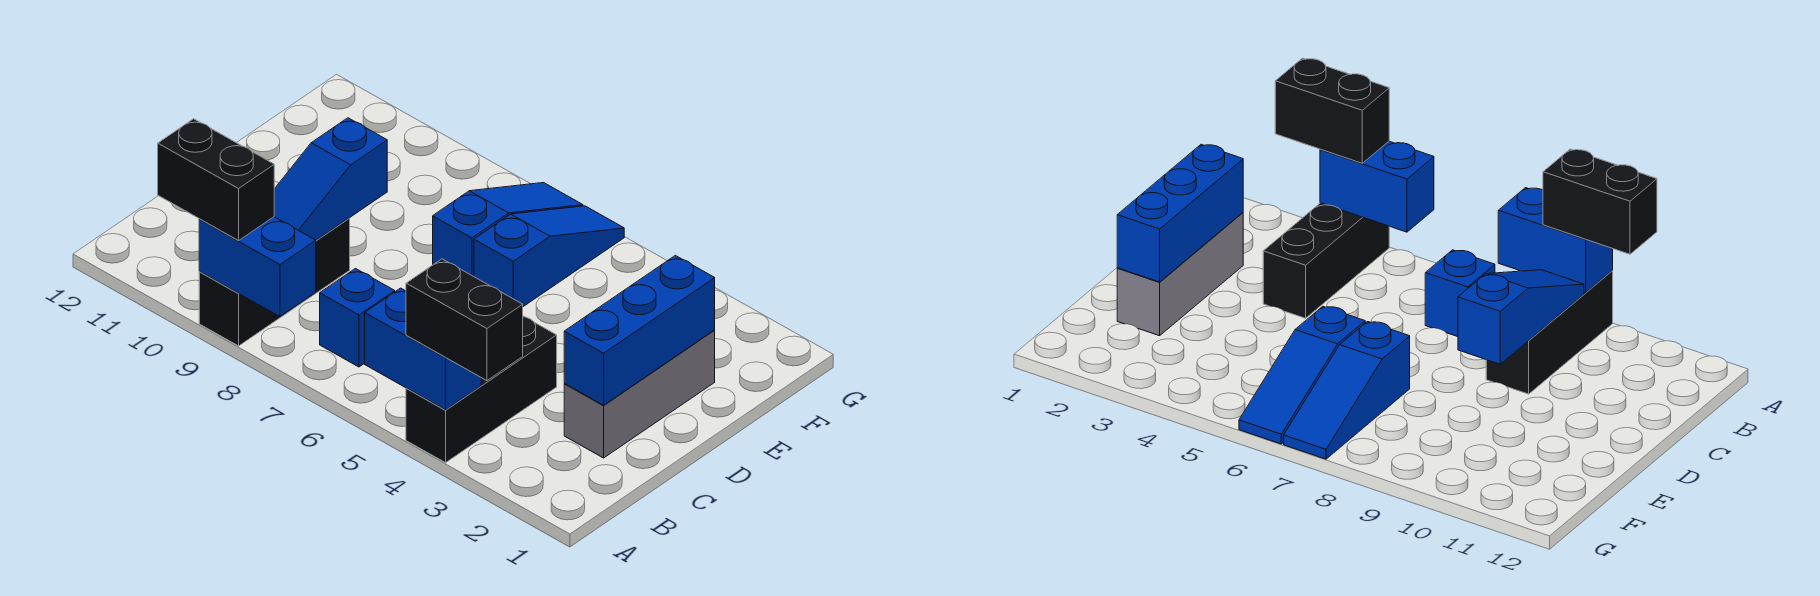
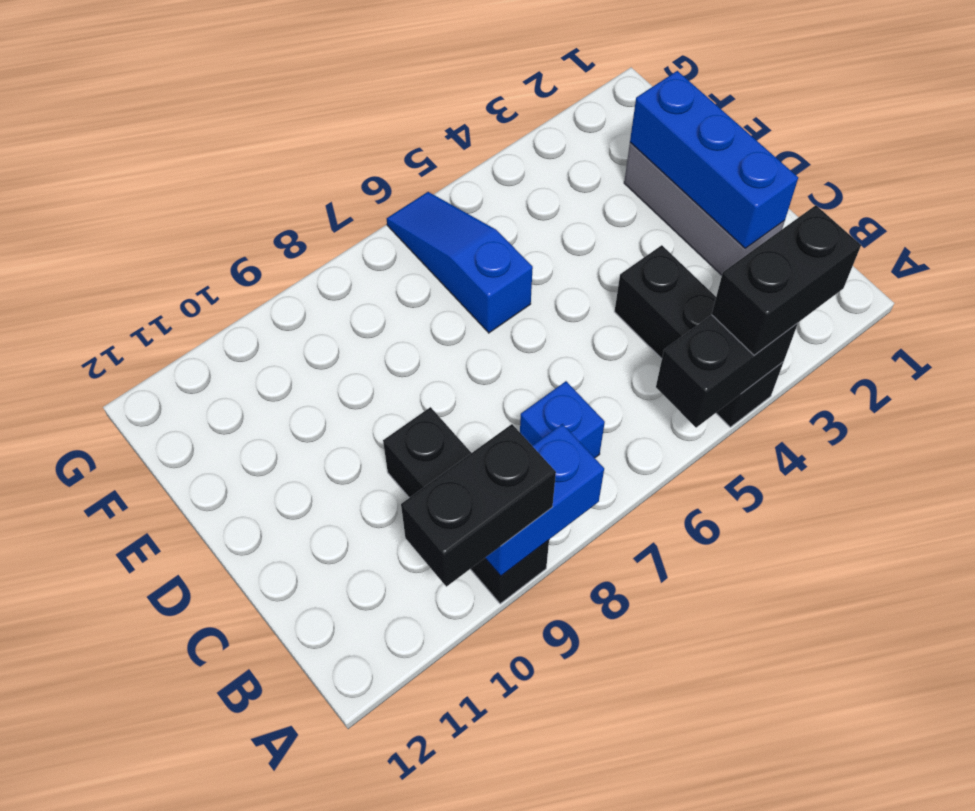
blue 1x2 brick [365,288,481,410] -> black 1x2 brick [656,315,798,428]
blue 1x3 slope [274,118,387,240] -> none
blue 1x3 slope [433,183,583,276] -> none

